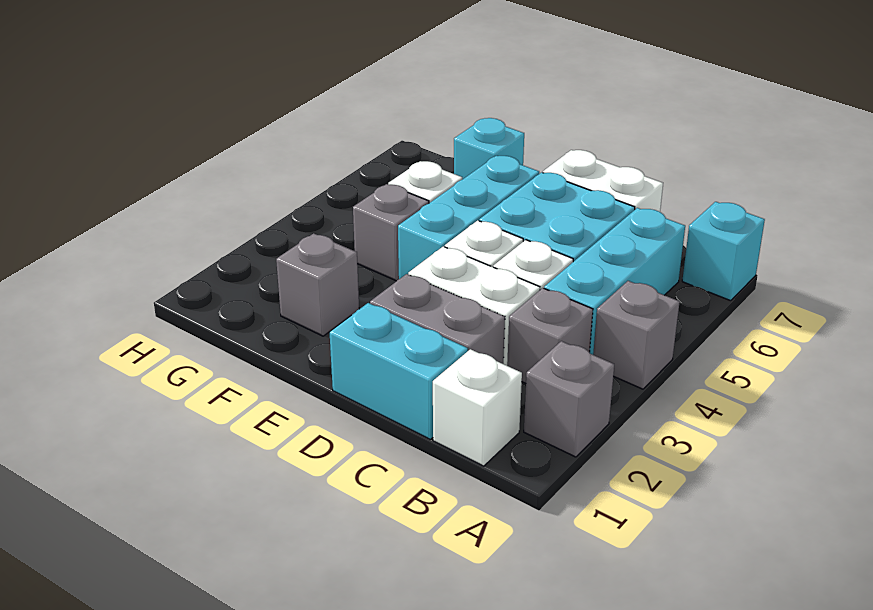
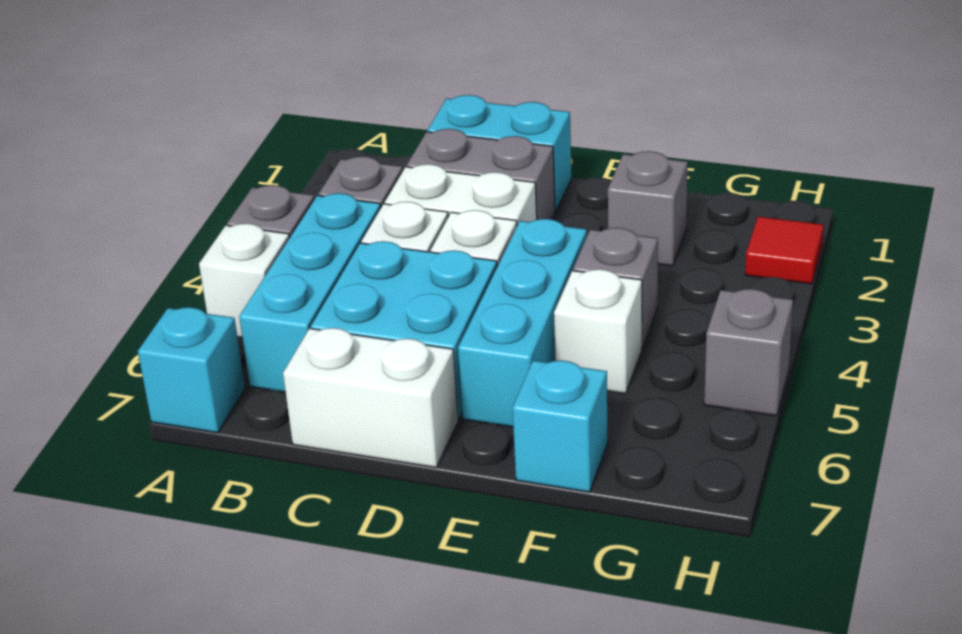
grey 1x1 brick [524,341,614,457] -> grey 1x1 brick moved to [704,289,793,416]
white 1x1 brick [433,349,522,466] -> white 1x1 brick moved to [199,224,290,338]
none -> red 1x1 tile [745,217,823,284]

